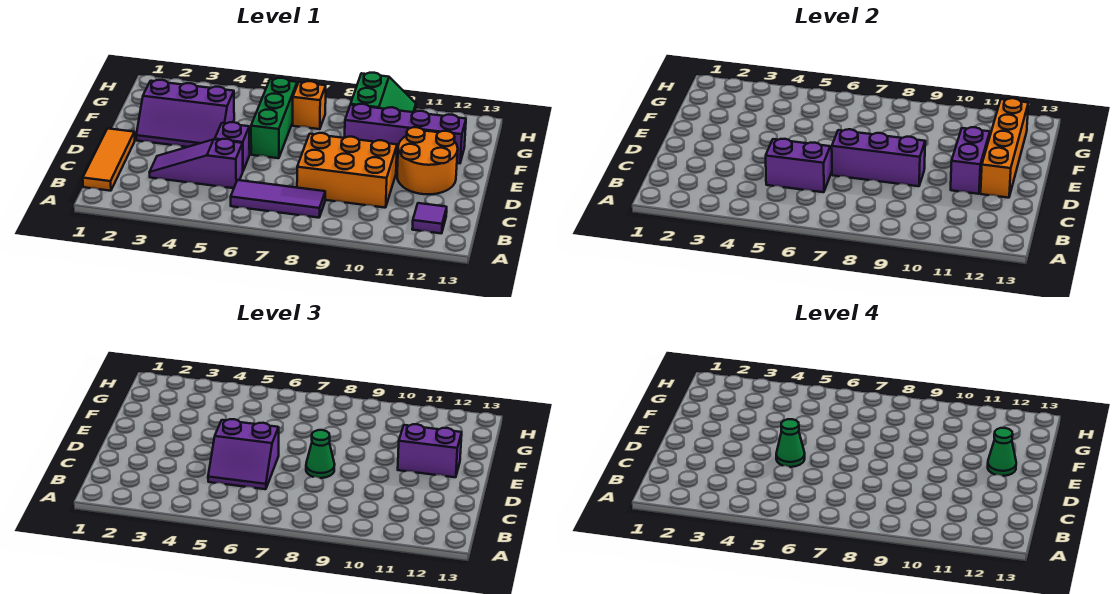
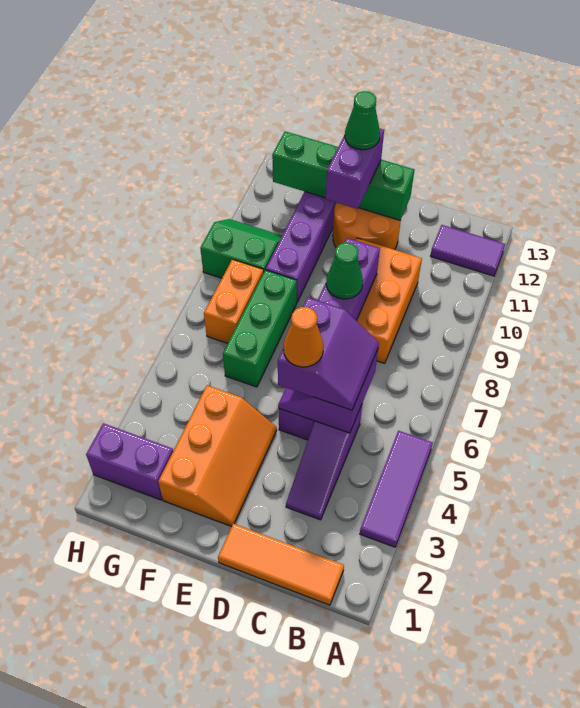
purple 1x3 tile [231,180,325,218] -> purple 1x3 tile moved to [360,431,433,547]
purple 1x1 tile [412,203,447,234] -> purple 1x2 tile [431,225,505,276]
green 1x1 cone [776,419,805,467] -> orange 1x1 cone [284,307,324,367]
purple 1x2 brick [951,127,990,194] -> purple 1x2 brick moved to [86,423,173,500]
orange 1x4 brick [981,98,1028,198] -> green 1x4 brick [272,131,414,220]
purple 2x3 slope [136,80,234,147] -> orange 2x3 slope [158,385,277,527]
green 1x3 brick [251,78,297,158] -> green 1x3 brick turned to [223,270,297,387]
orange 1x1 brick [293,81,326,129] -> orange 1x2 brick [204,259,264,343]

